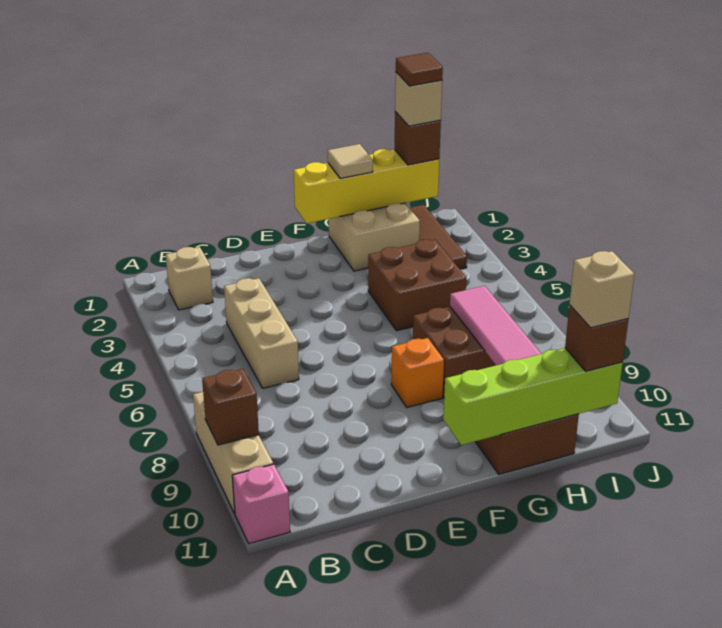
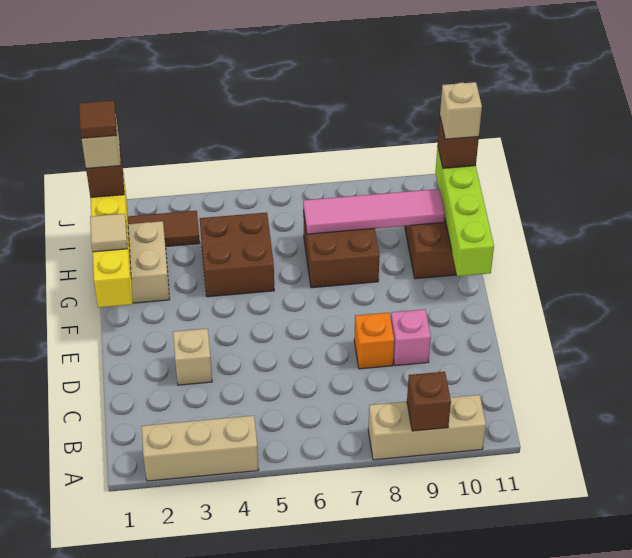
pink 1x1 brick [232,464,290,544] -> pink 1x1 brick moved to [391,309,431,366]
tan 1x1 brick [166,247,213,310] -> tan 1x1 brick moved to [173,328,212,385]
tan 1x3 brick [224,278,299,388] -> tan 1x3 brick moved to [142,416,258,481]
orange 1x1 brick [391,338,444,407] -> orange 1x1 brick moved to [354,313,394,369]

